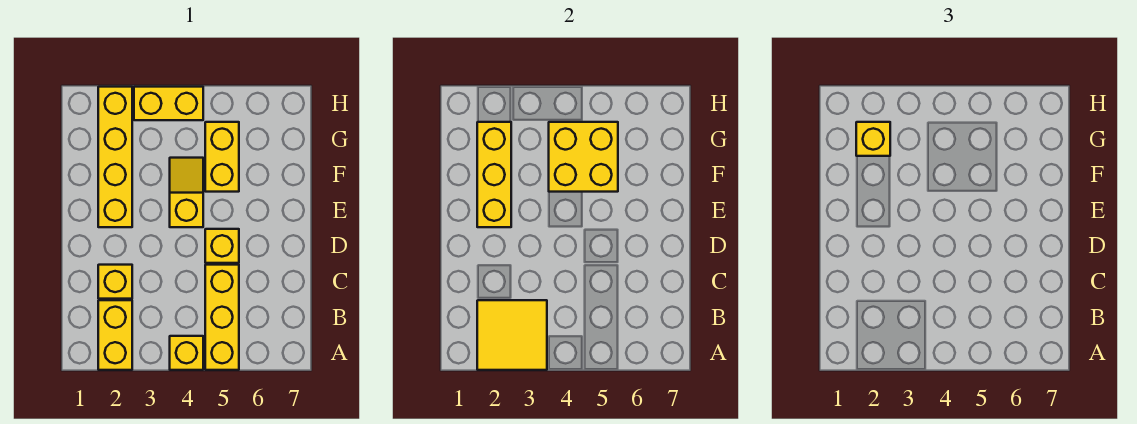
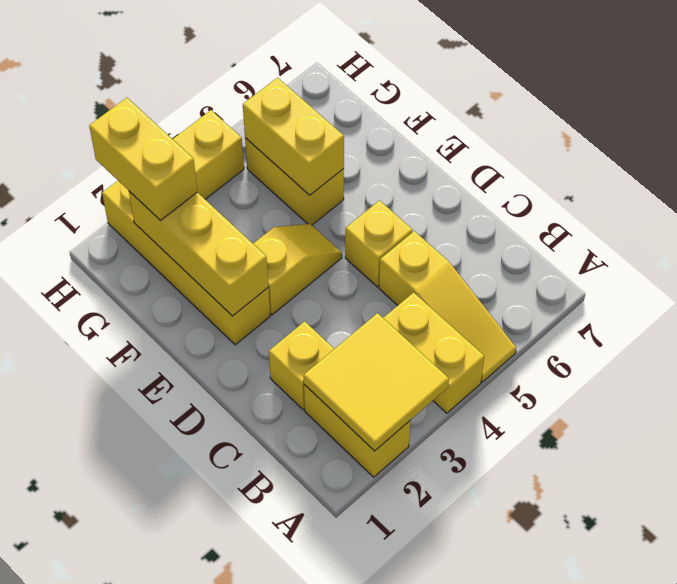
yellow 1x1 brick [170,336,203,370] -> yellow 1x2 brick [384,292,484,413]
yellow 1x3 brick [205,265,239,370] -> yellow 1x3 slope [379,231,516,382]
yellow 1x2 slope [170,158,203,227] -> yellow 1x2 slope turned to [253,224,342,315]
yellow 2x2 brick [549,122,618,192] -> yellow 1x2 brick [243,78,344,195]
yellow 1x1 brick [856,122,890,156] -> yellow 1x2 brick [89,98,197,221]

